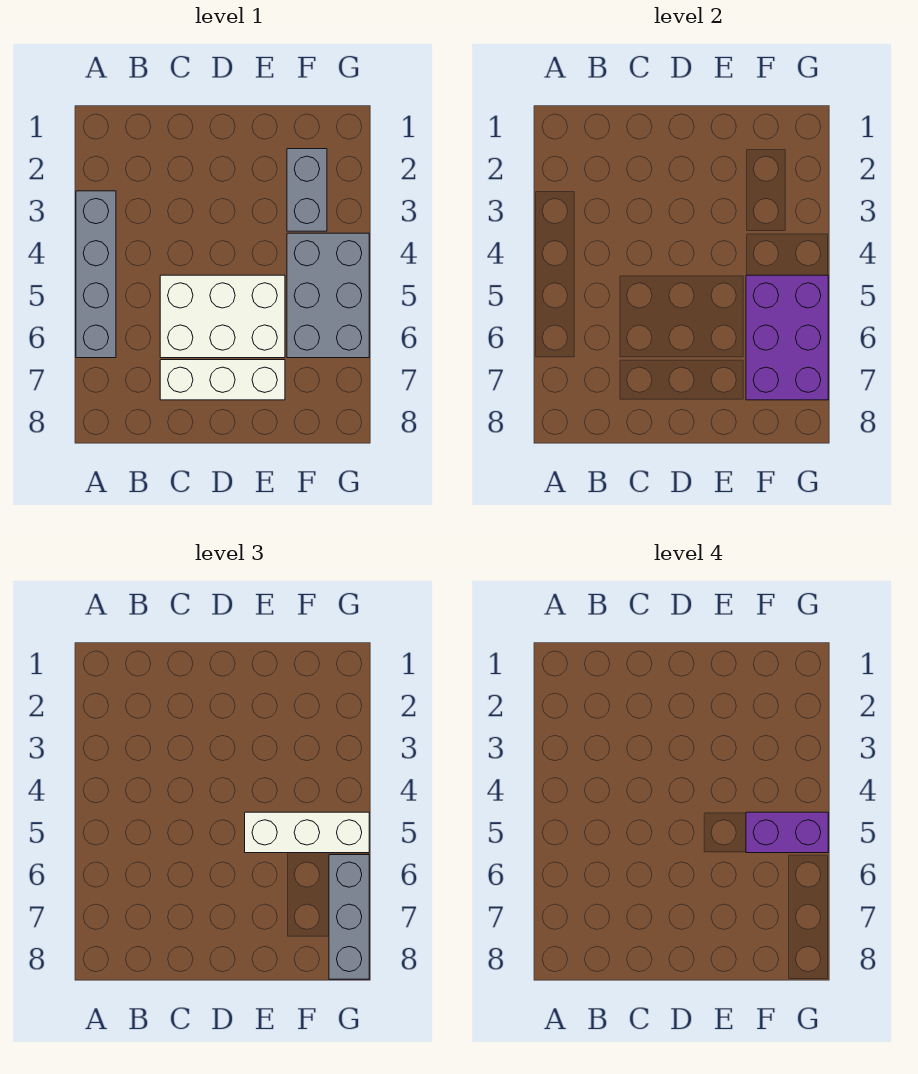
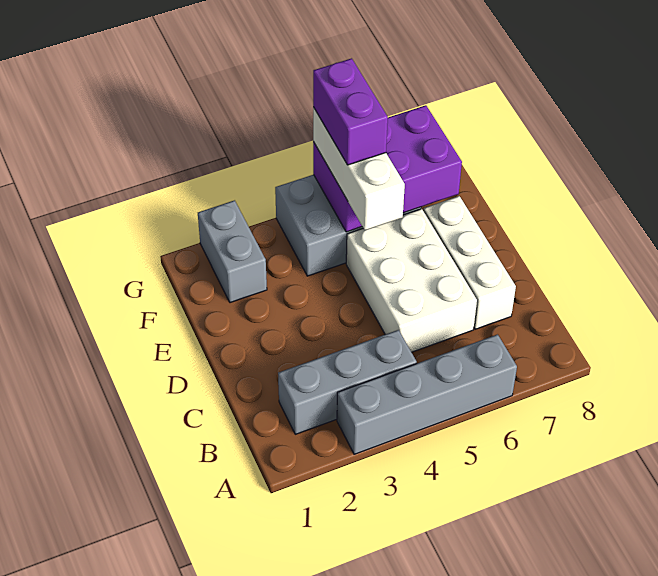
grey 1x2 brick [287,149,327,231] -> grey 1x2 brick turned to [198,200,267,303]
grey 1x3 brick [329,855,369,979] -> grey 1x3 brick moved to [278,330,417,434]

